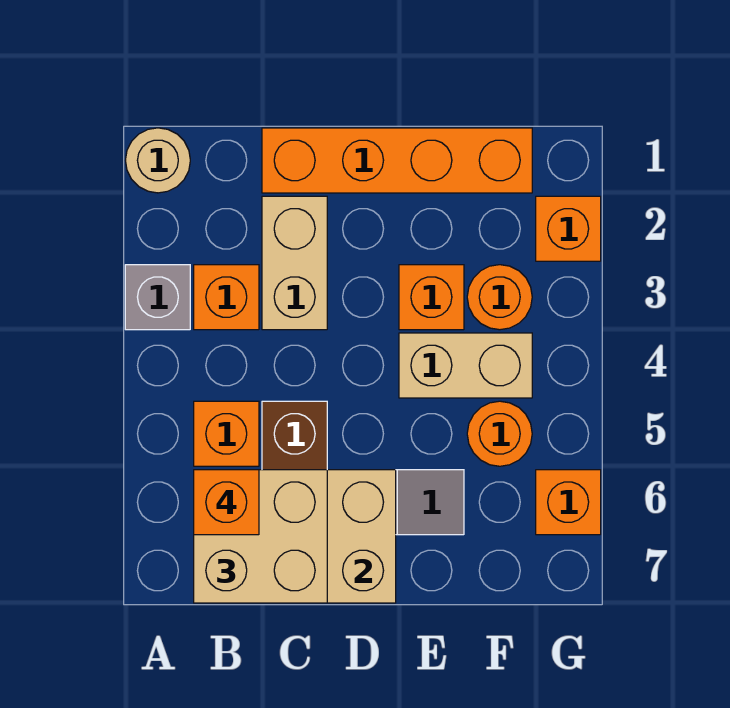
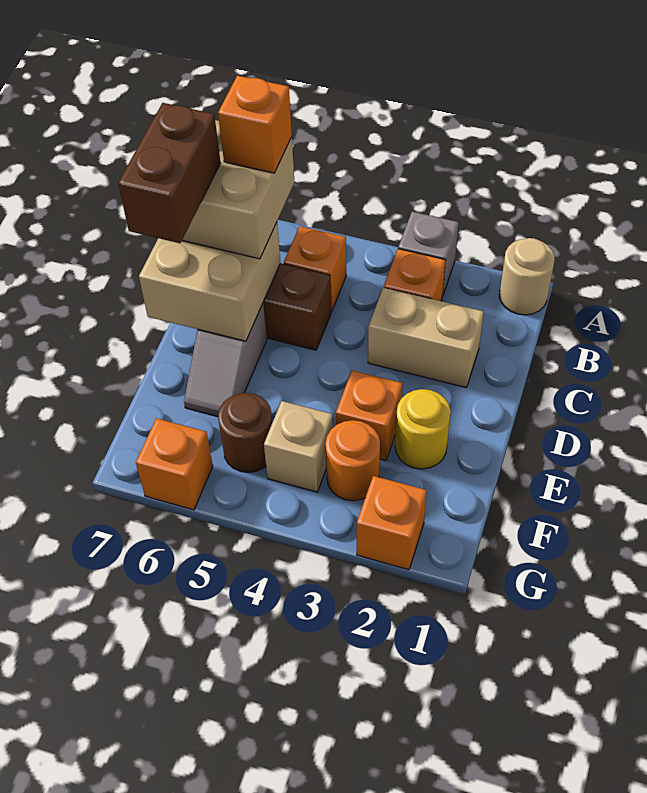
orange 1x4 brick [262,128,532,193] -> none
none -> brown 1x2 brick [118,103,220,243]
none -> yellow 1x1 round brick [395,389,451,469]
tan 1x2 brick [399,333,532,398] -> tan 1x1 brick [264,401,333,492]
orange 1x1 round brick [467,401,532,466] -> brown 1x1 round brick [218,393,272,472]

